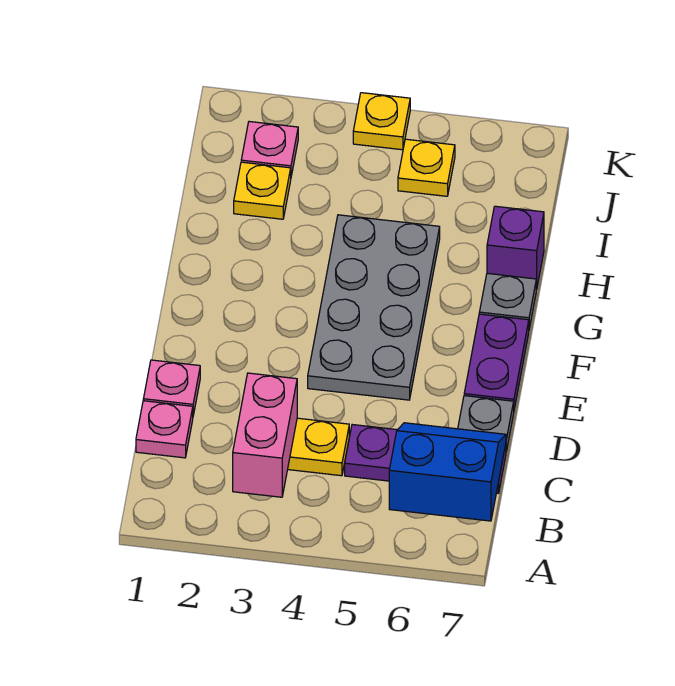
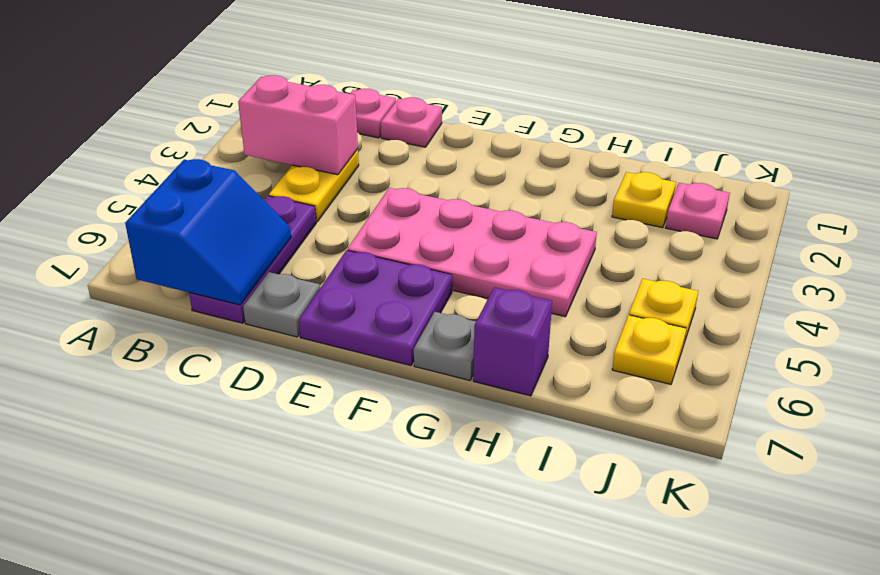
grey 2x4 plate [308,215,440,400] -> pink 2x4 plate [347,188,597,317]
purple 1x2 plate [464,314,529,409] -> purple 2x2 plate [299,250,452,366]
yellow 1x1 plate [353,93,410,150] -> yellow 1x1 plate moved to [612,315,686,384]

